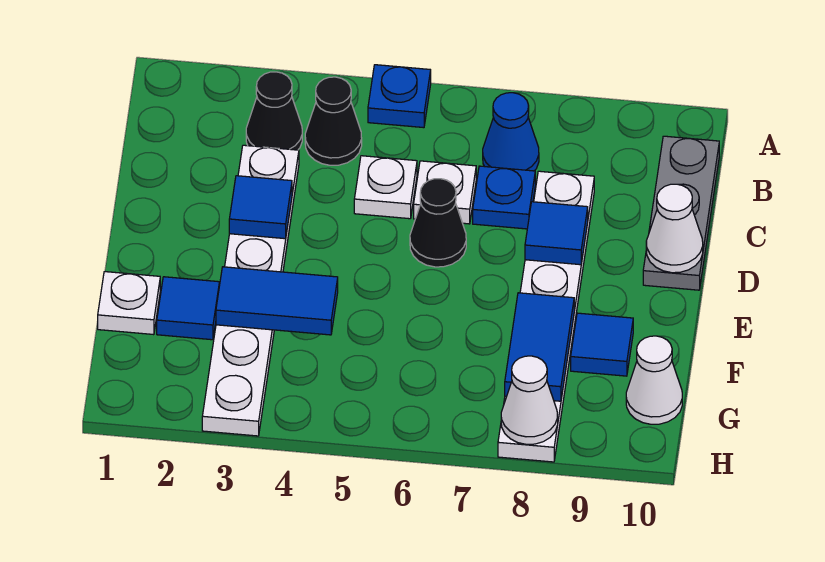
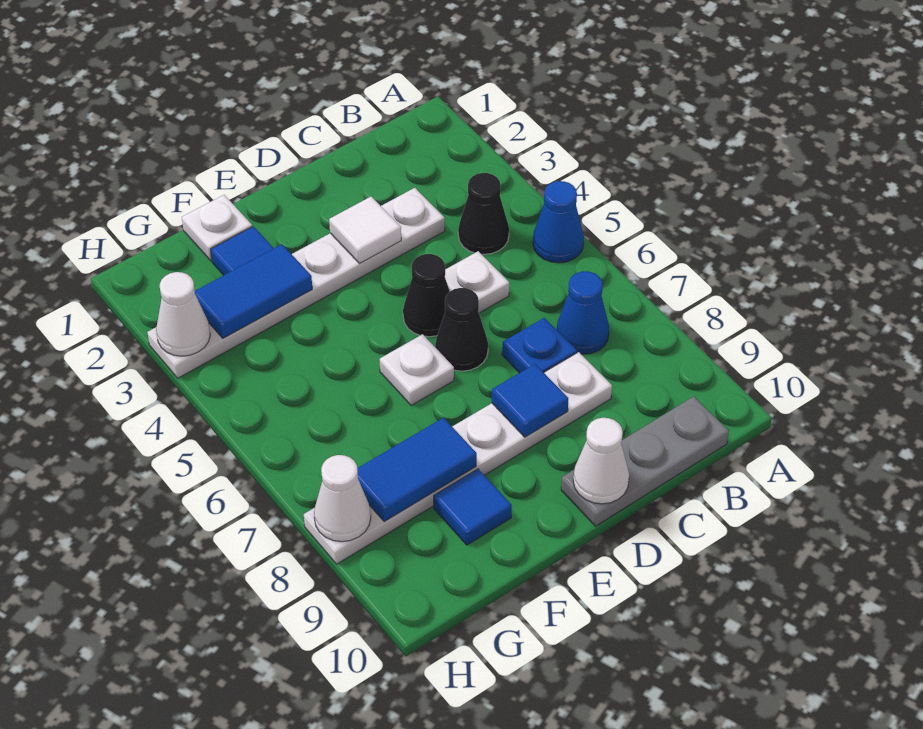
blue 1x1 plate [368,65,431,128] -> blue 1x1 cone [533,181,584,263]
black 1x1 cone [246,72,302,150] -> black 1x1 cone moved to [403,254,450,337]
white 1x1 plate [414,161,476,224] -> white 1x1 plate moved to [380,334,454,406]
blue 1x1 tile [229,176,292,239] -> white 1x1 tile [329,197,401,264]
blue 1x2 tile [216,267,338,335] -> blue 1x2 tile turned to [195,244,312,338]
white 1x1 cone [626,336,682,424] -> white 1x1 cone moved to [156,272,210,356]

